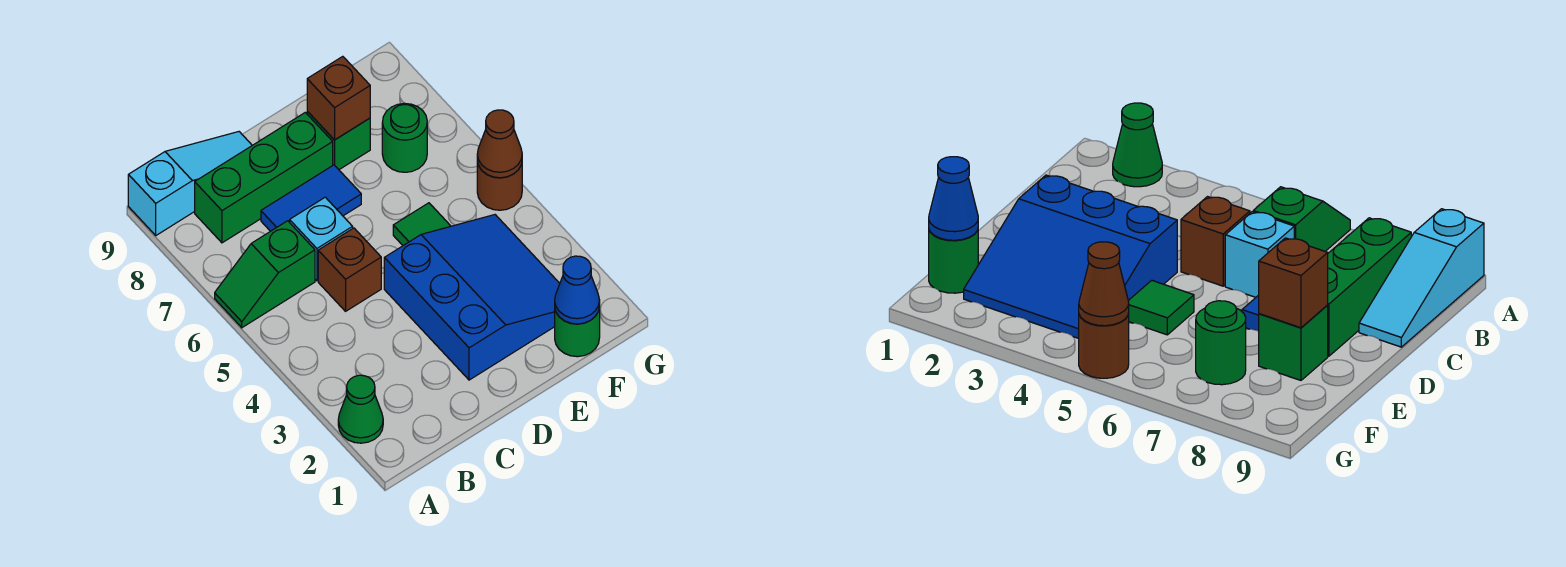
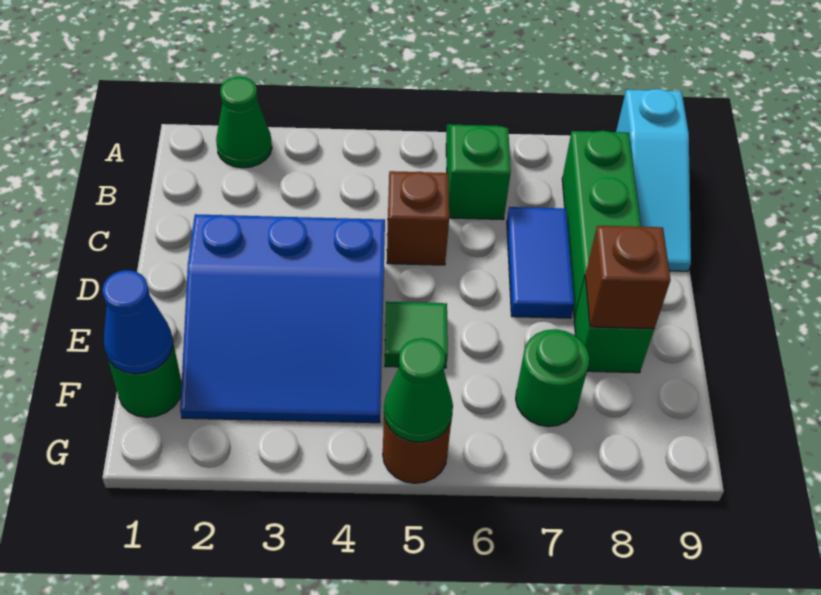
cyan 1x1 brick [290,197,353,281] -> none
brown 1x1 cone [477,110,522,178] -> green 1x1 cone [384,338,453,442]

